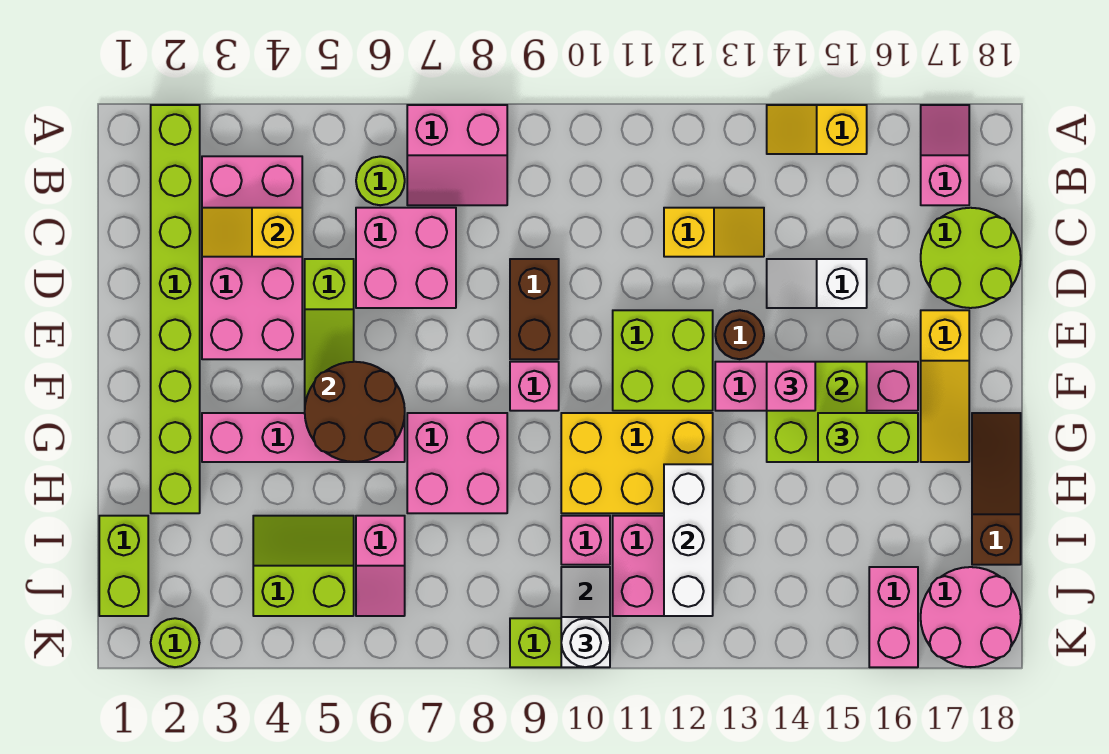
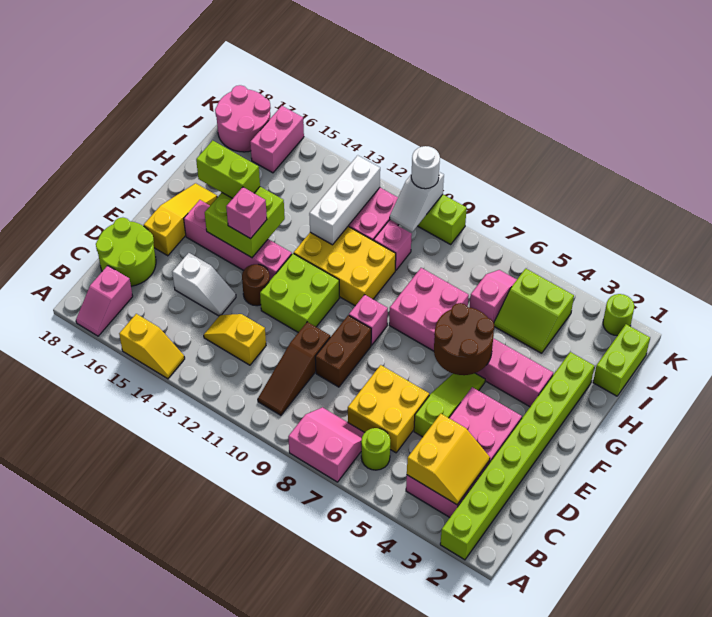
yellow 1x2 slope [202,208,302,257] -> yellow 2x2 slope [407,414,490,505]
pink 2x2 brick [356,208,456,308] -> yellow 2x2 brick [348,365,429,453]
brown 1x3 slope [972,413,1021,565] -> brown 1x3 slope moved to [258,322,330,415]

